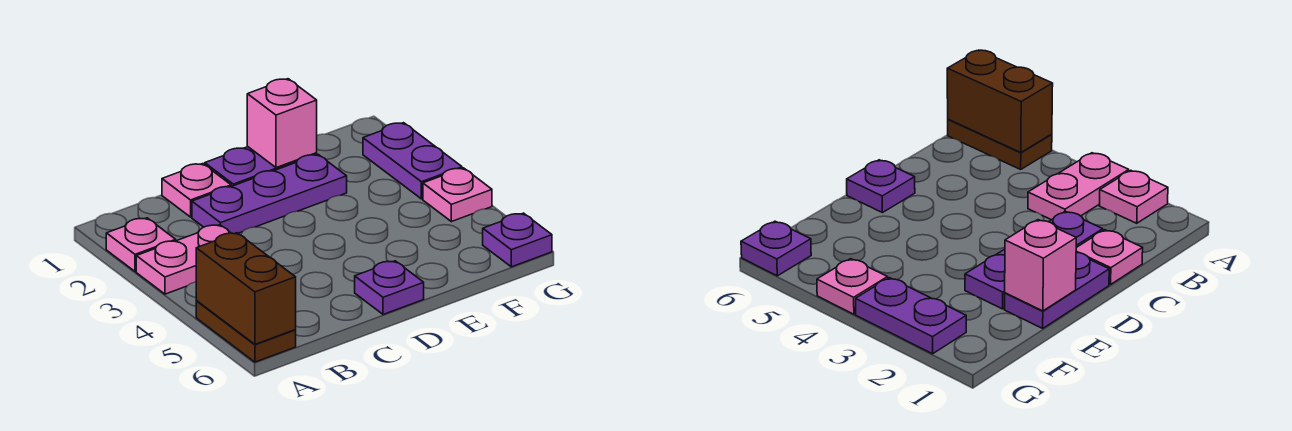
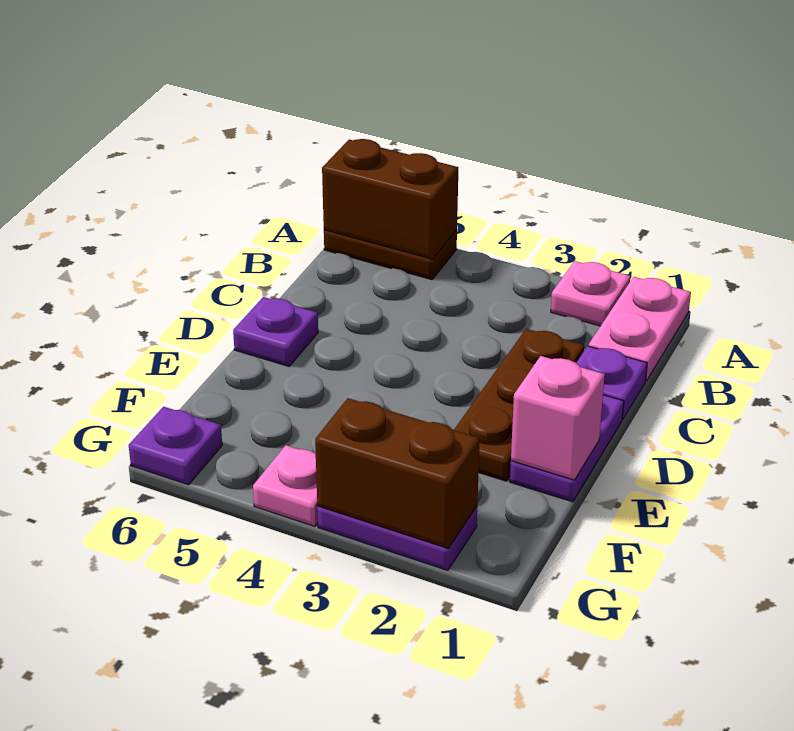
pink 1x2 plate [136,225,230,294] -> pink 1x2 plate moved to [589,277,691,381]
pink 1x1 plate [162,164,231,217] -> purple 1x1 plate [576,346,647,419]
purple 1x3 plate [192,155,347,234] -> brown 1x3 plate [454,329,584,481]
none -> brown 1x2 brick [315,398,480,548]

